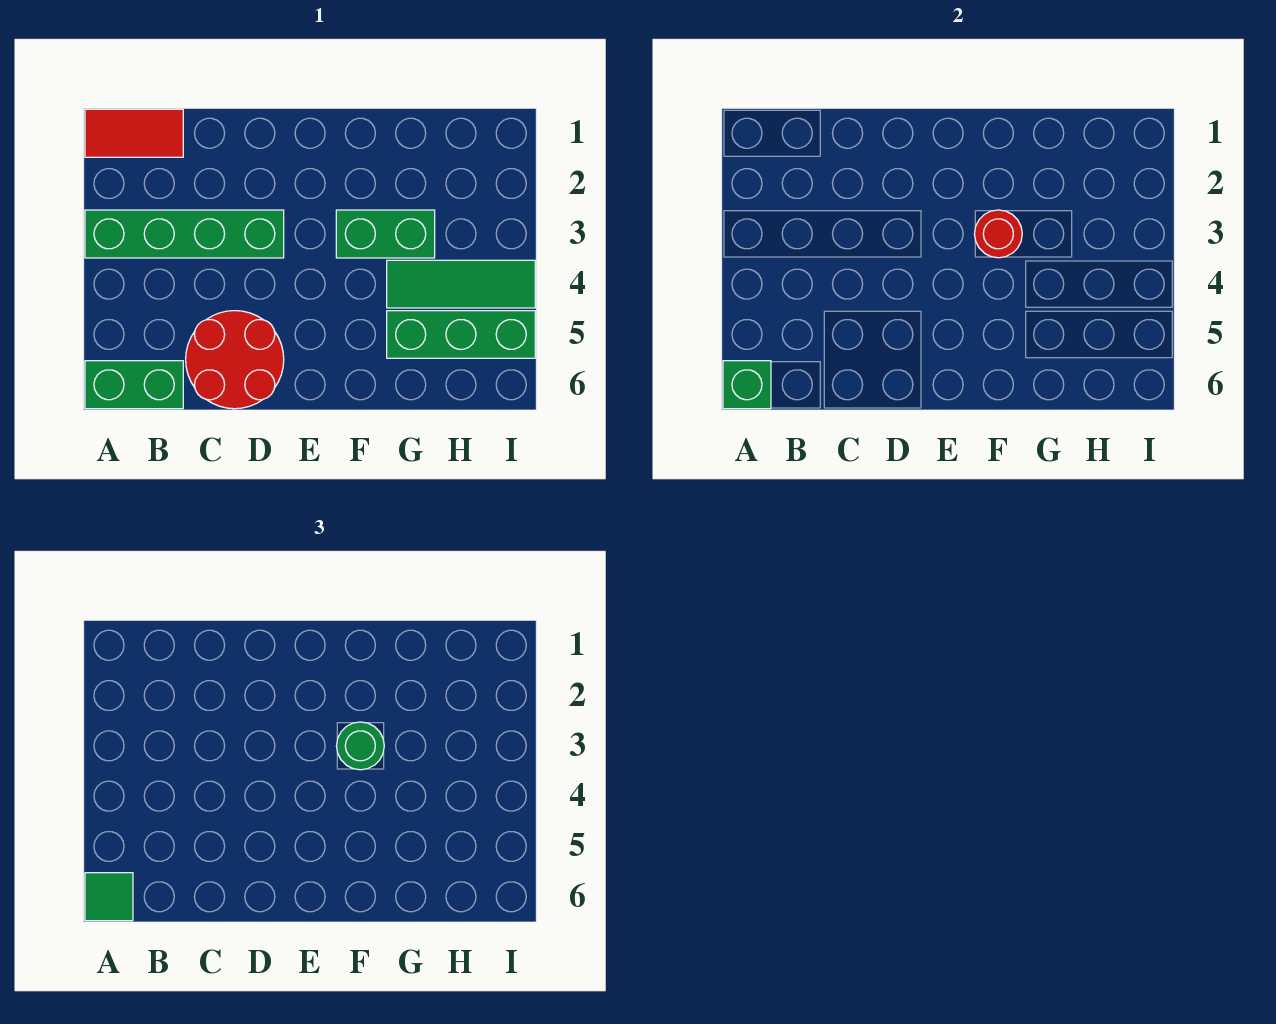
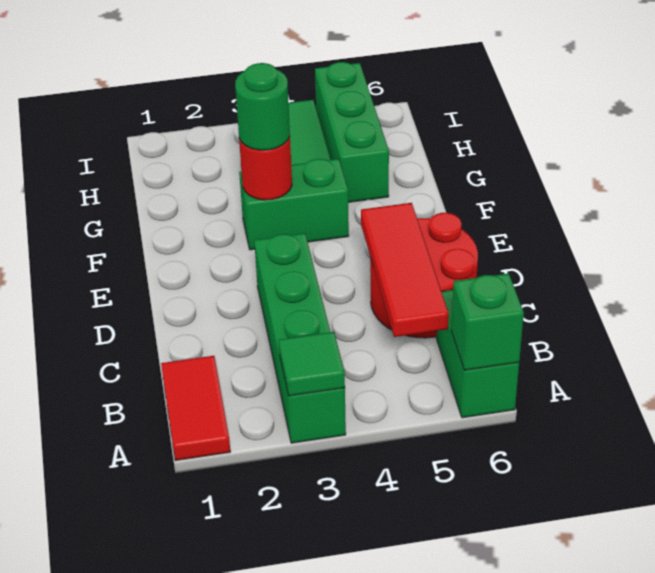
green 1x1 tile [85,873,133,921] -> green 1x1 tile moved to [279,332,345,396]
none -> red 1x3 tile [361,203,449,337]
green 1x2 brick [336,210,435,258] -> green 1x2 brick turned to [239,159,349,250]

